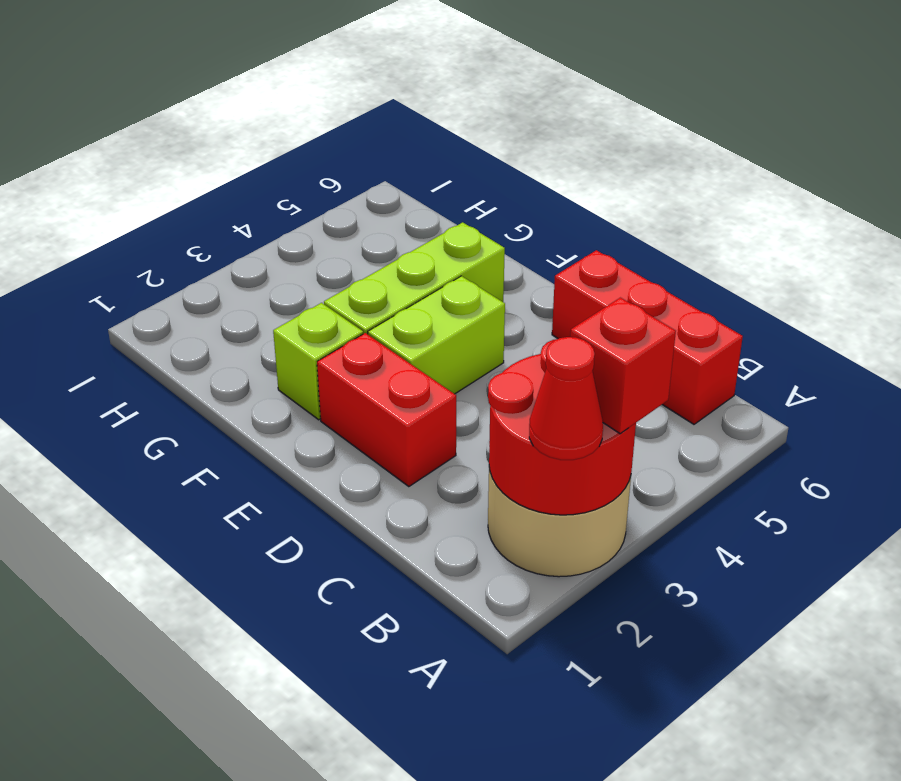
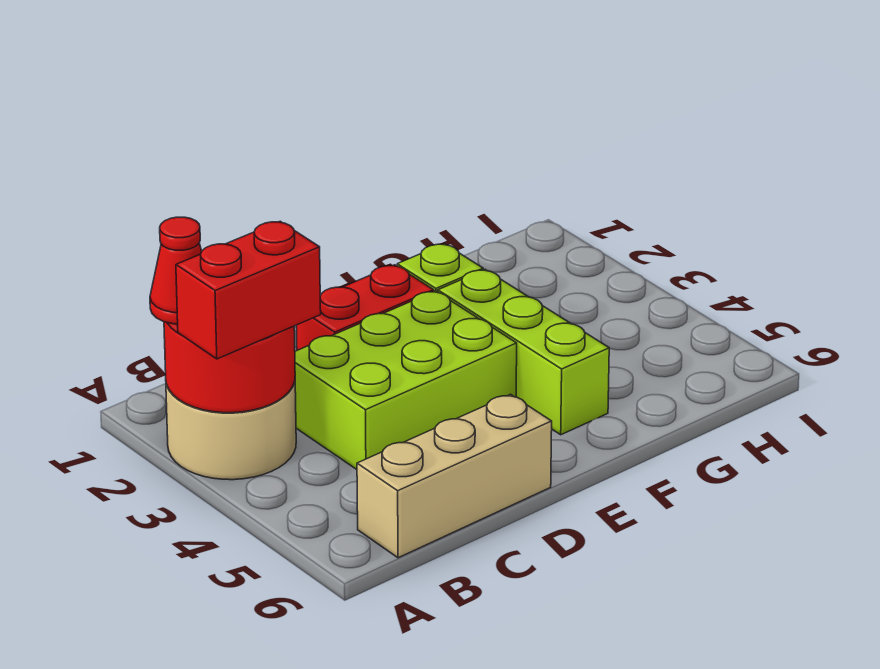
red 1x1 brick [570,298,676,434] -> red 1x2 brick [176,221,321,359]
red 1x3 brick [552,250,743,424] -> tan 1x3 brick [357,394,552,558]
lime 1x2 brick [368,276,505,394] -> lime 2x3 brick [295,291,517,469]

